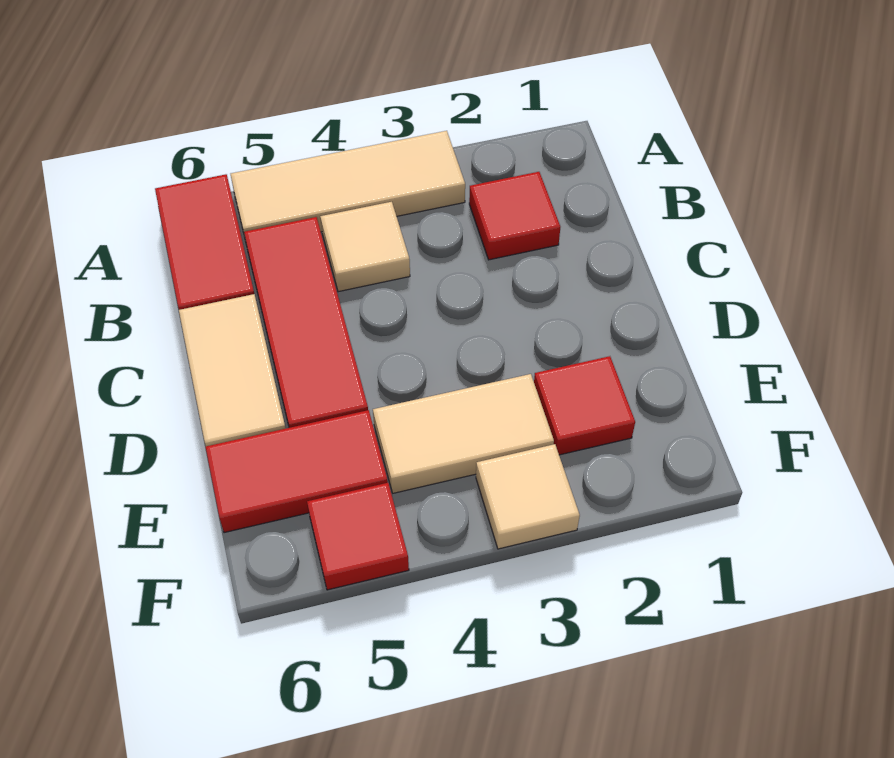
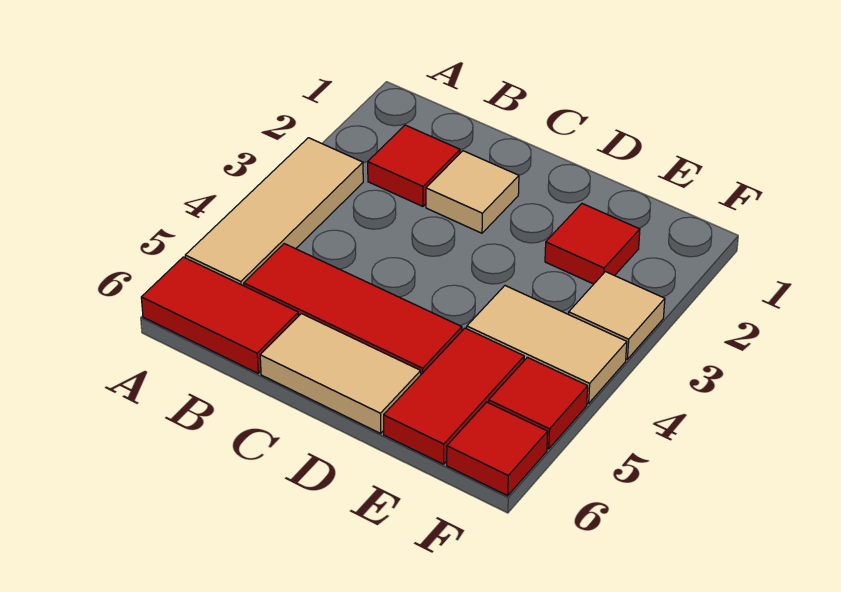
tan 1x1 tile [320,202,410,292] -> tan 1x1 tile moved to [426,151,519,233]
tan 1x2 tile [373,374,554,493] -> tan 1x2 tile turned to [467,286,627,404]
none -> red 1x1 tile [447,402,548,496]

